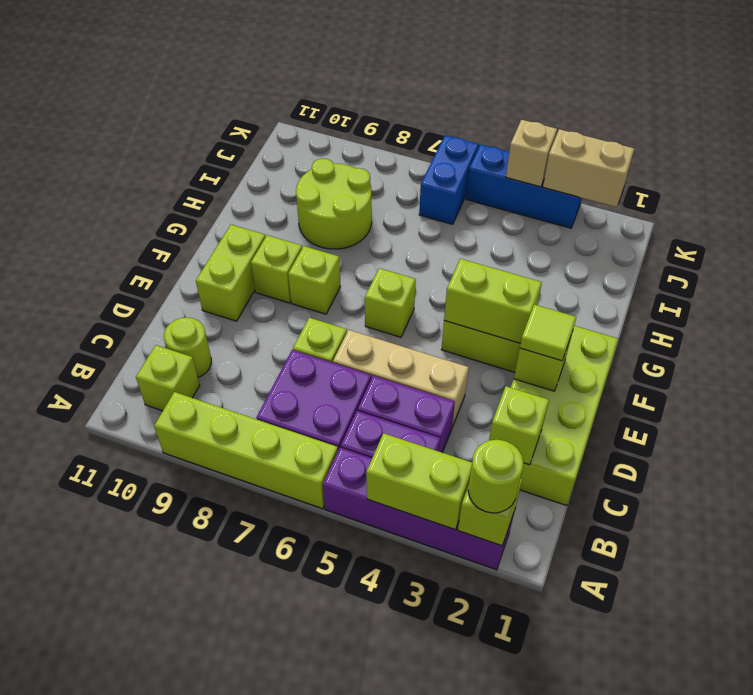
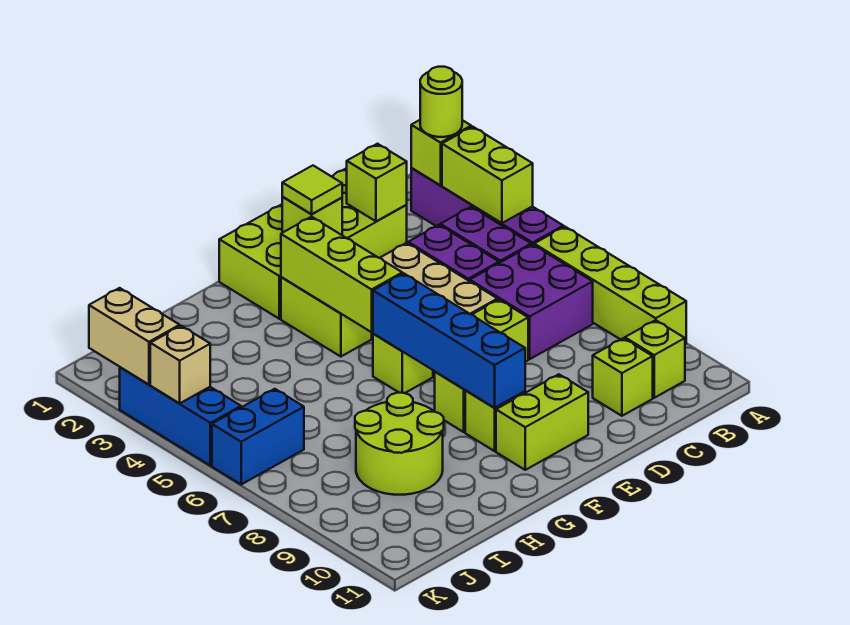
lime 1x1 round brick [164,318,211,377] -> lime 1x1 brick [593,338,653,416]
lime 1x2 brick [444,259,542,343] -> lime 1x3 brick [281,217,402,332]
none -> blue 1x4 brick [373,273,525,408]

